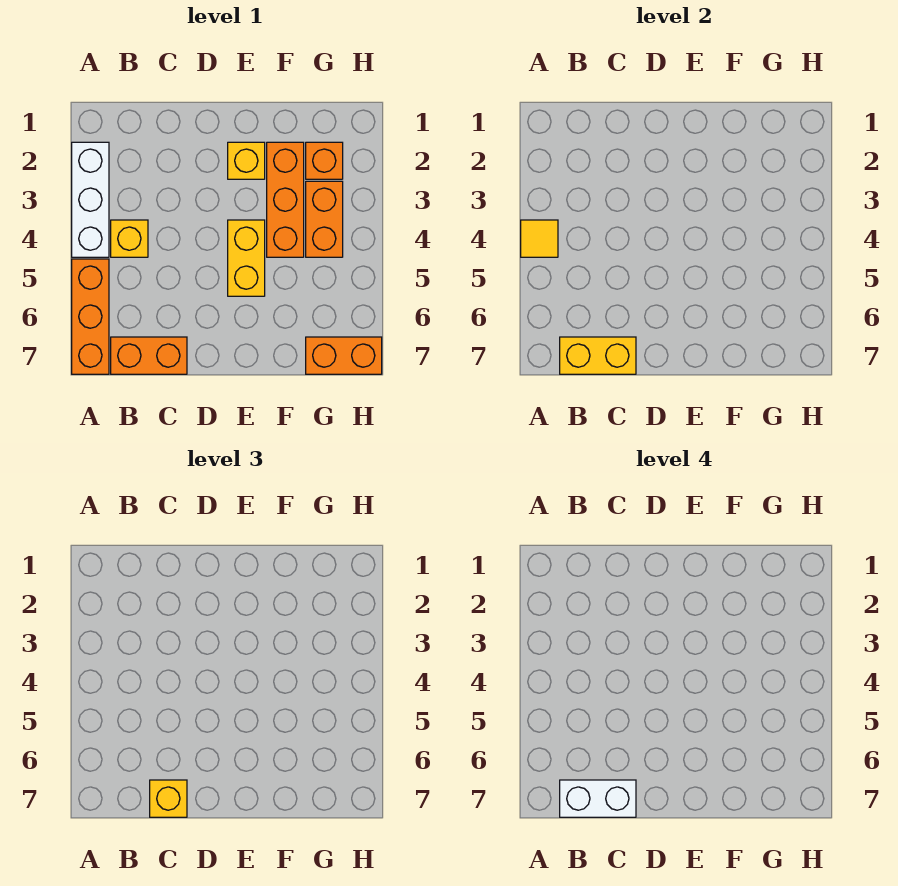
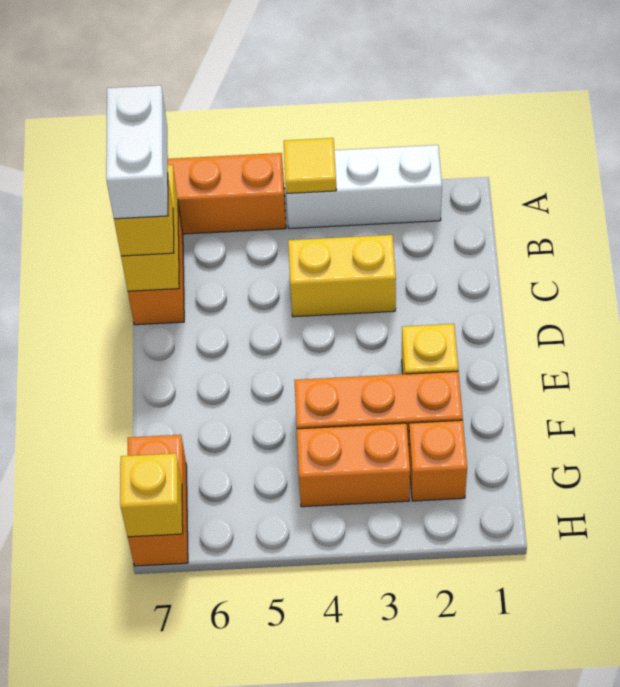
yellow 1x1 brick [111,220,148,257] -> yellow 1x1 brick moved to [120,453,183,537]
yellow 1x2 brick [228,220,265,296] -> yellow 1x2 brick moved to [288,235,396,317]

